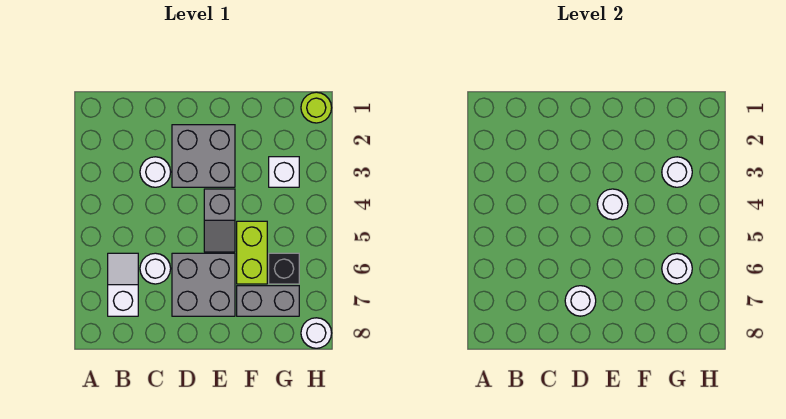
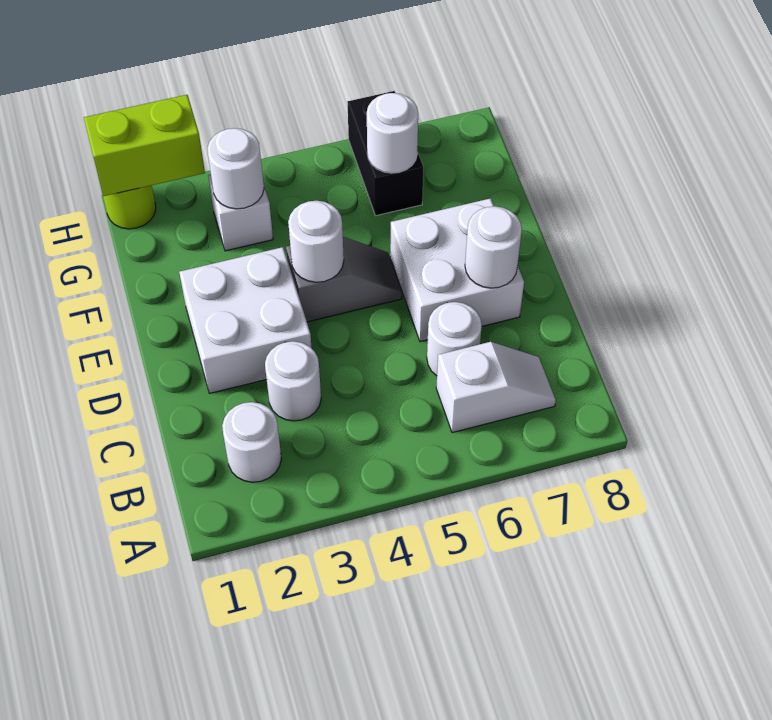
white 1x2 slope [108,253,138,316] -> white 1x2 slope turned to [436,342,556,433]
grey 2x2 brick [172,125,235,187] -> white 2x2 brick [179,247,312,393]
grey 2x2 brick [172,253,235,316] -> white 2x2 brick [390,198,524,342]
lime 1x2 brick [237,221,267,284] -> lime 1x2 brick moved to [84,95,205,196]
grey 1x2 brick [237,286,299,316] -> none
black 1x1 brick [269,253,299,284] -> black 1x2 brick [347,91,423,216]
white 1x1 round brick [301,318,332,348] -> white 1x1 round brick moved to [222,402,281,482]

